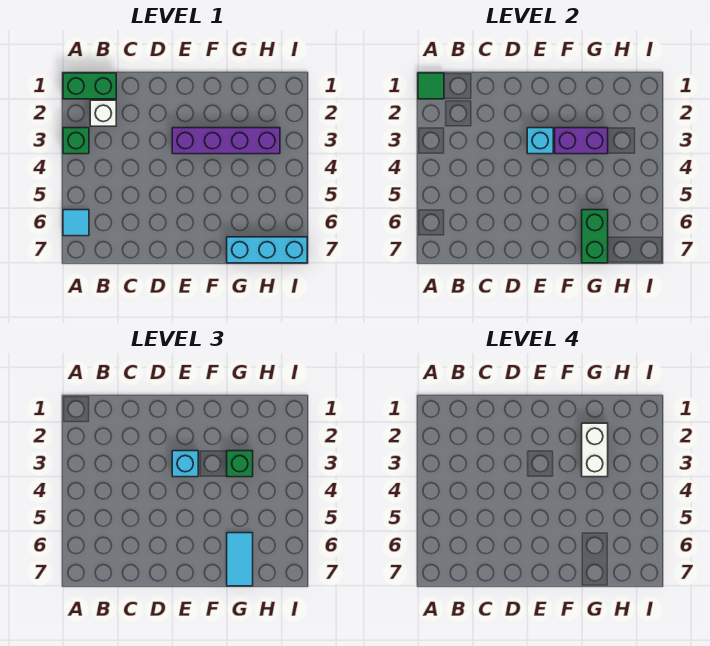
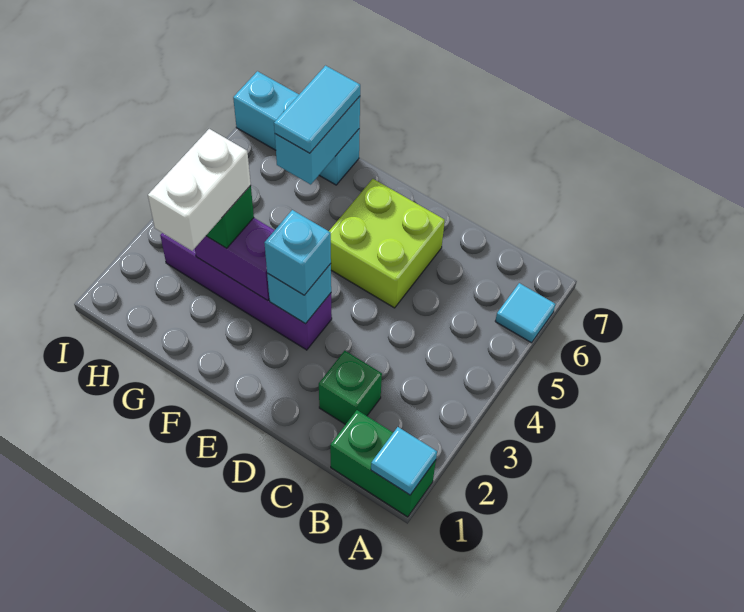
green 1x1 tile [418,73,444,99] -> cyan 1x1 tile [371,427,437,495]
green 1x1 brick [63,128,89,154] -> green 1x1 brick moved to [319,351,382,425]
white 1x1 brick [90,100,116,126] -> none
none -> lime 2x2 brick [329,179,445,308]
green 1x2 brick [582,210,608,263] -> cyan 1x2 brick [275,96,360,184]

